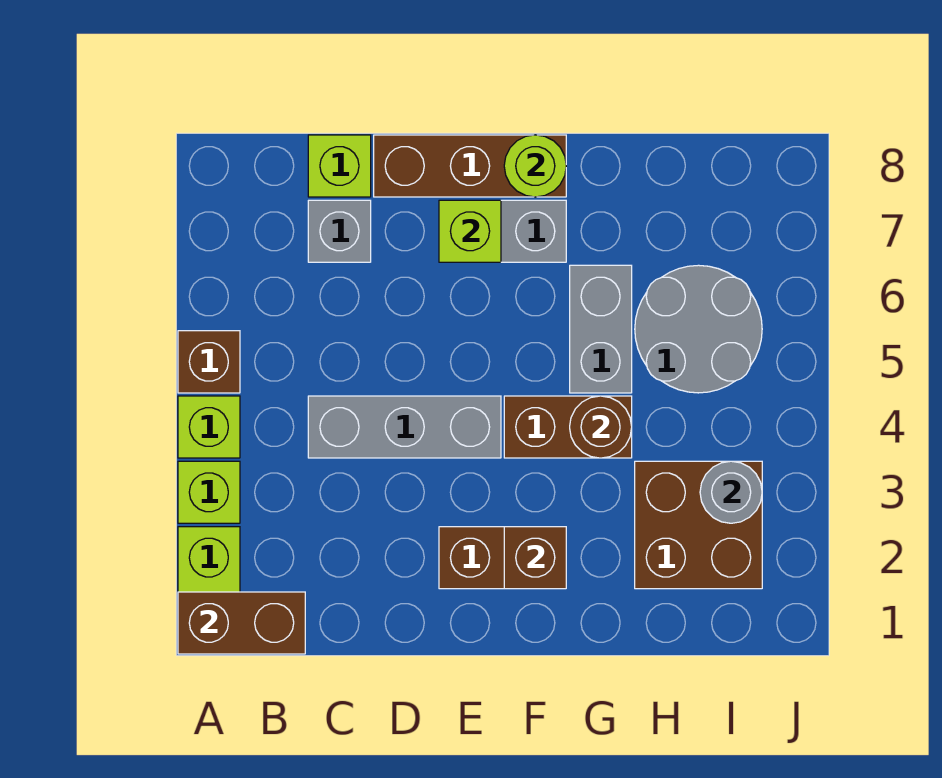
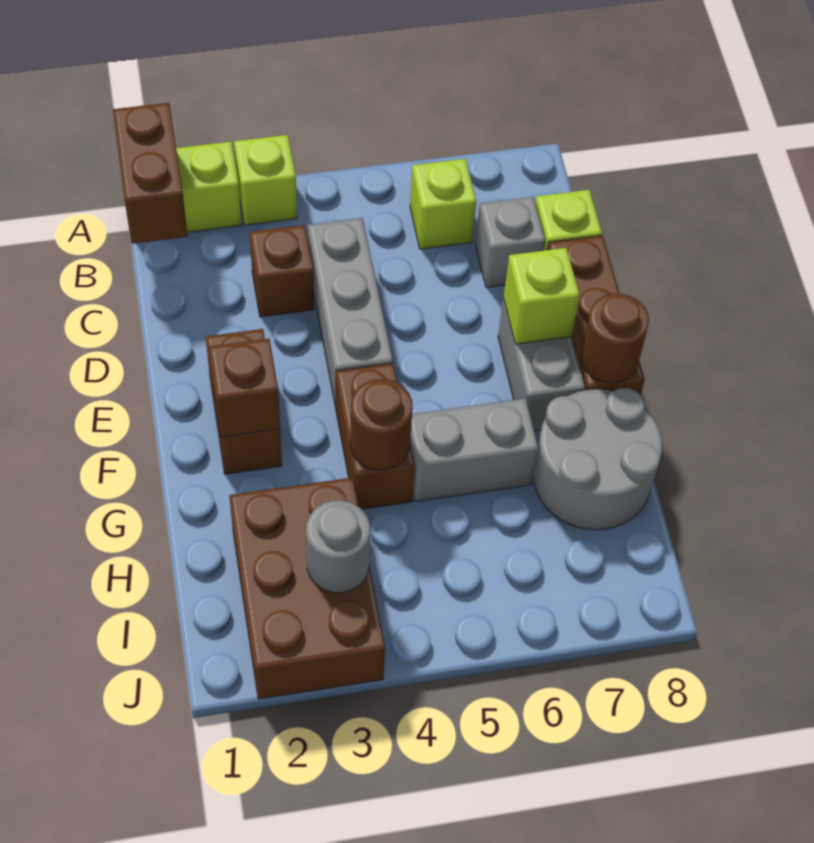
lime 1x1 brick [178,396,240,458] -> lime 1x1 brick moved to [410,159,476,249]
brown 1x1 brick [178,331,240,393] -> brown 1x1 brick moved to [250,225,314,317]
lime 1x1 round brick [504,135,566,197] -> brown 1x1 round brick [581,294,649,383]
brown 2x2 brick [635,461,762,589] -> brown 2x3 brick [229,478,385,699]
grey 2x2 round brick [635,265,762,393] -> grey 2x2 round brick moved to [533,388,662,530]

